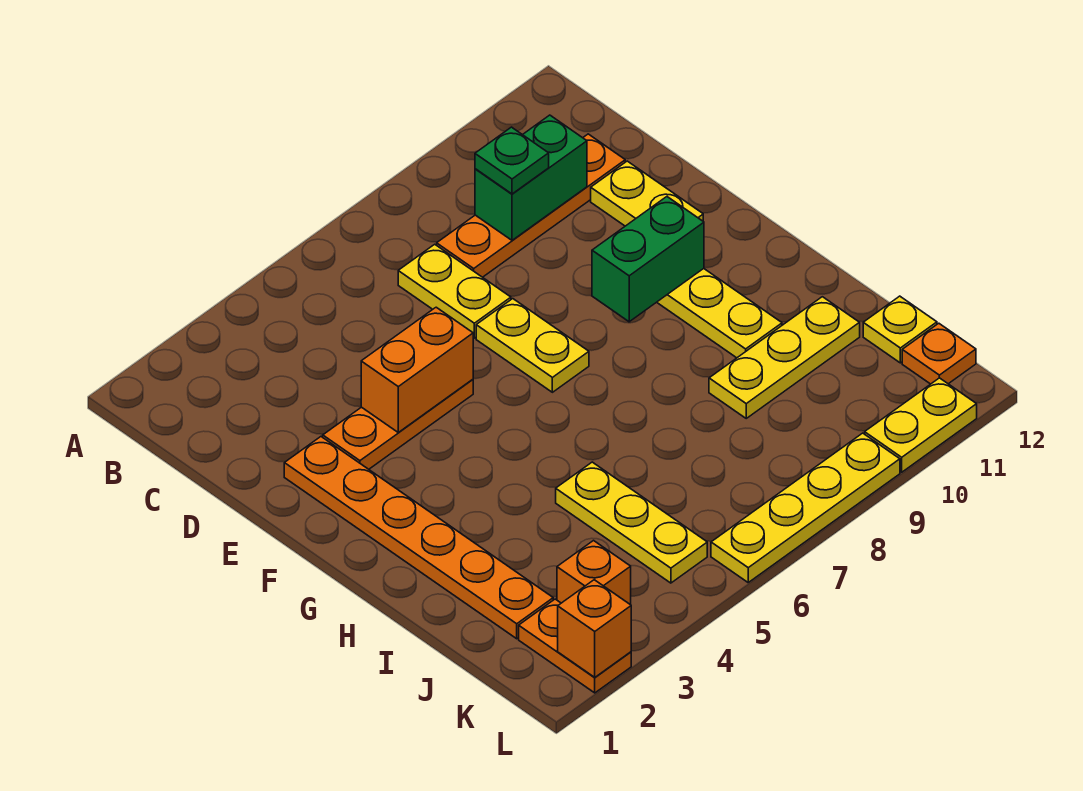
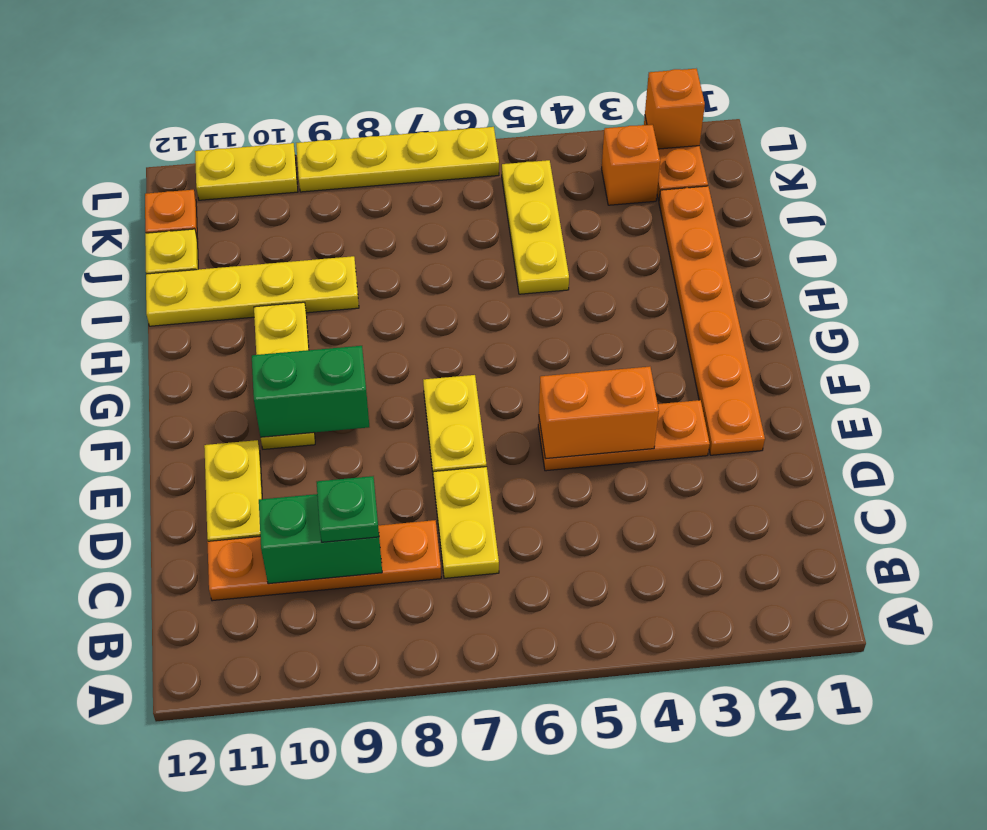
yellow 1x3 plate [709,297,860,418] -> yellow 1x4 plate [146,256,359,326]

